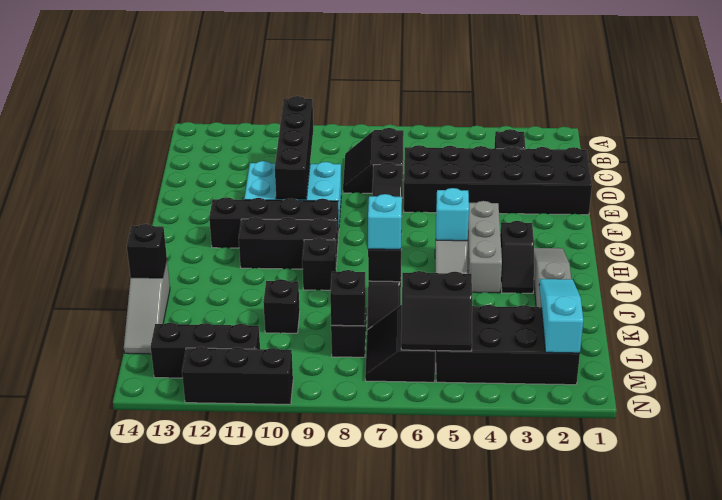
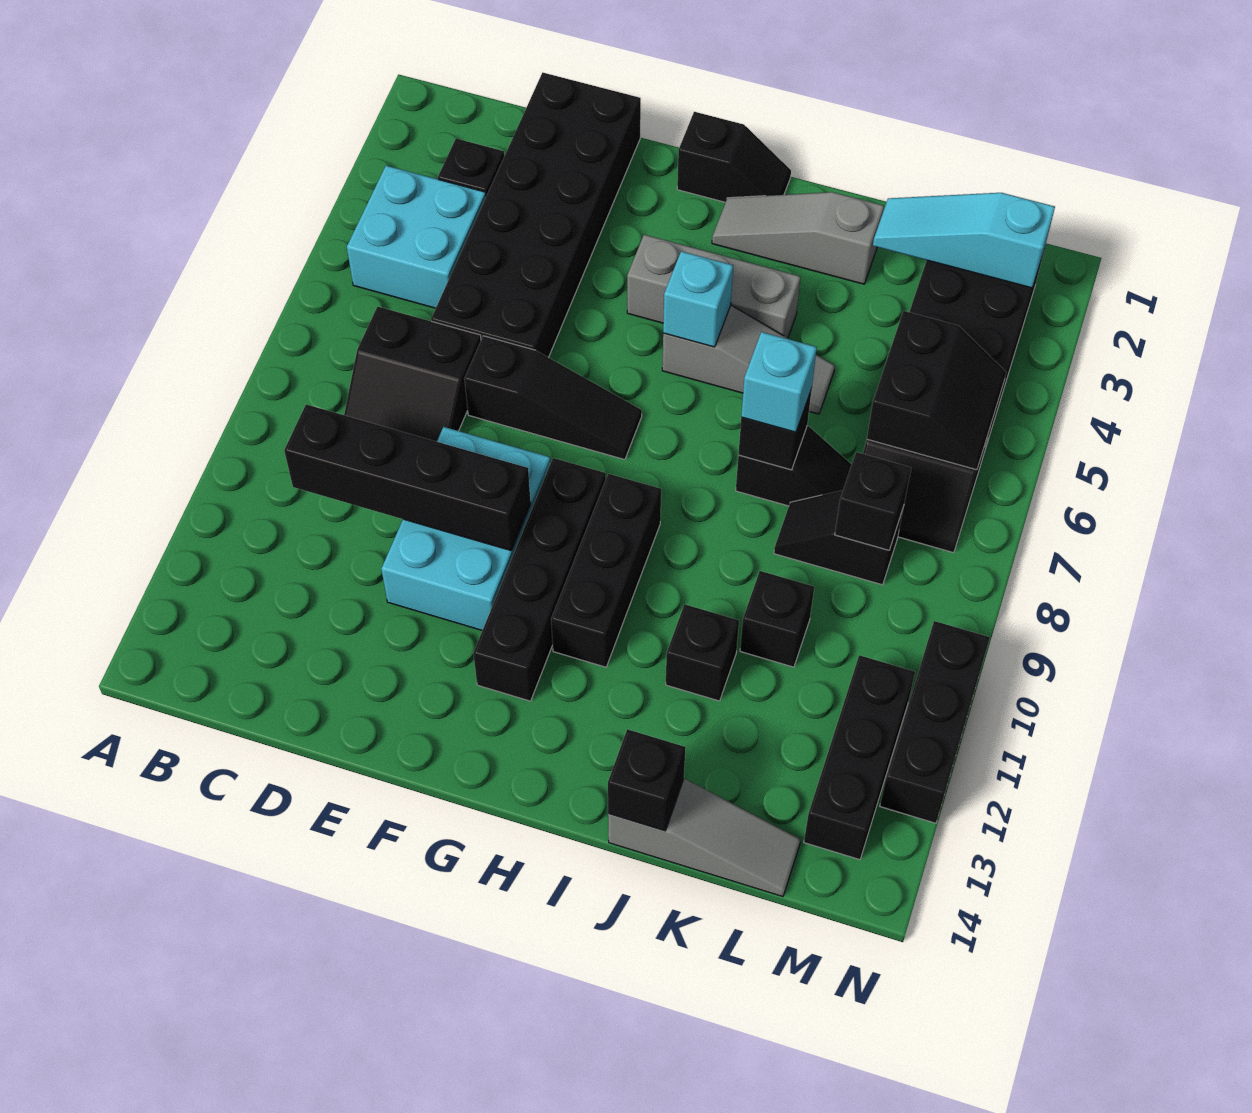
none -> cyan 2x2 brick [347,166,486,308]
black 1x2 slope [500,221,534,293] -> black 1x2 slope moved to [677,112,791,202]
black 1x1 brick [302,238,336,290] -> black 1x1 brick moved to [666,604,739,701]

